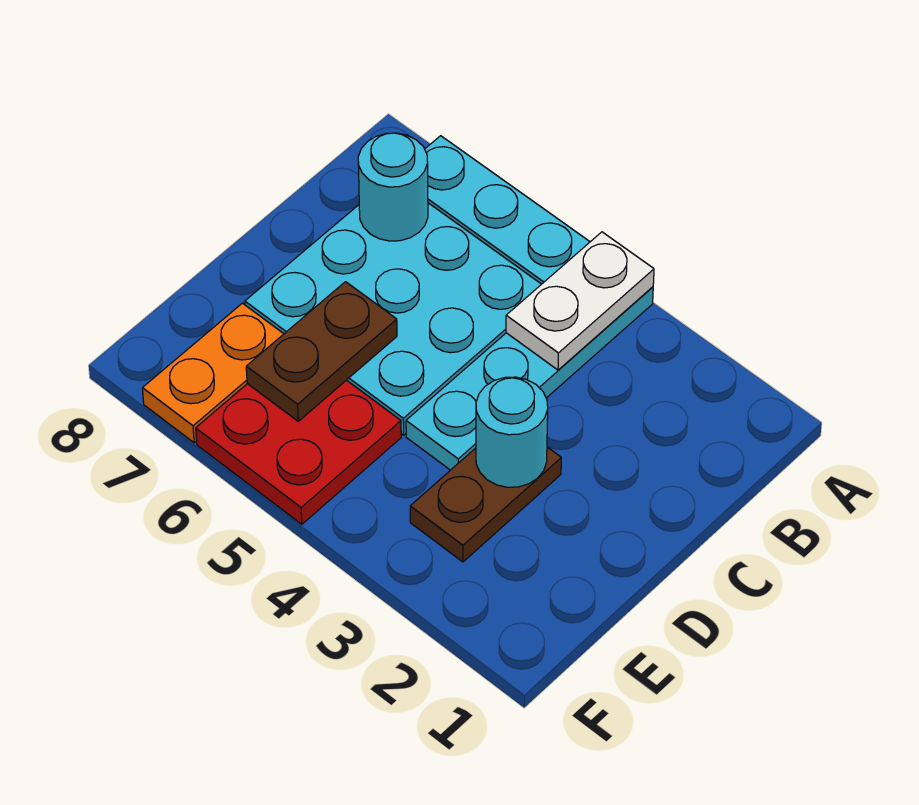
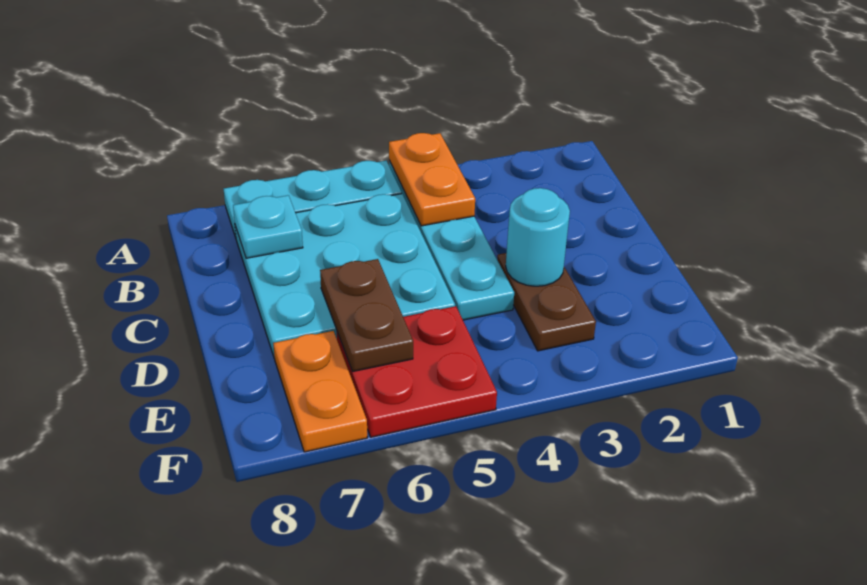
white 1x2 plate [506,232,654,370] -> orange 1x2 plate [389,133,475,226]
cyan 1x1 round brick [358,133,428,241] -> cyan 1x1 plate [233,195,303,258]

